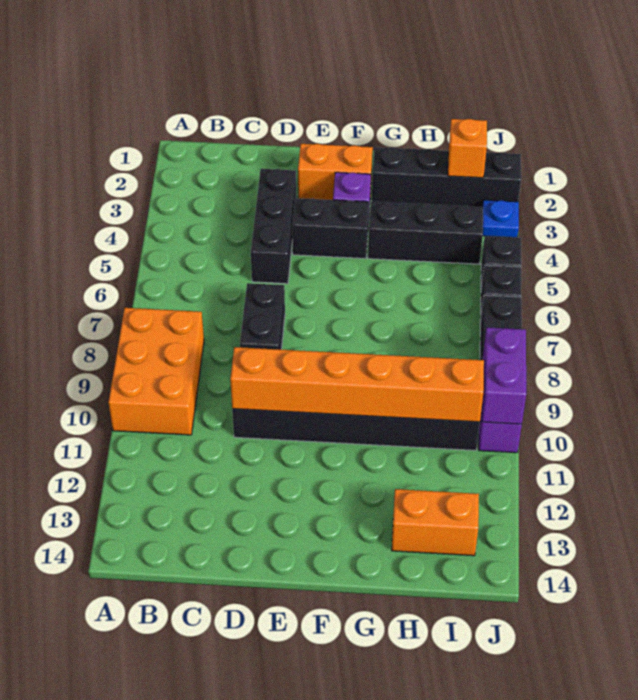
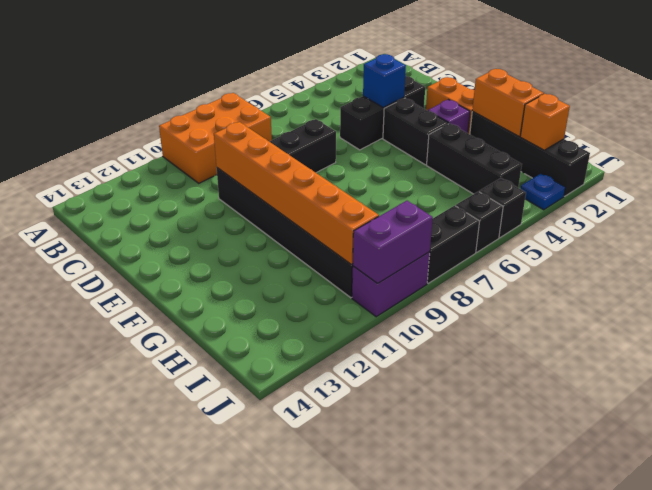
none -> blue 1x1 brick [363,54,406,107]
orange 1x2 brick [392,489,479,556] -> orange 1x2 brick moved to [472,69,544,136]

